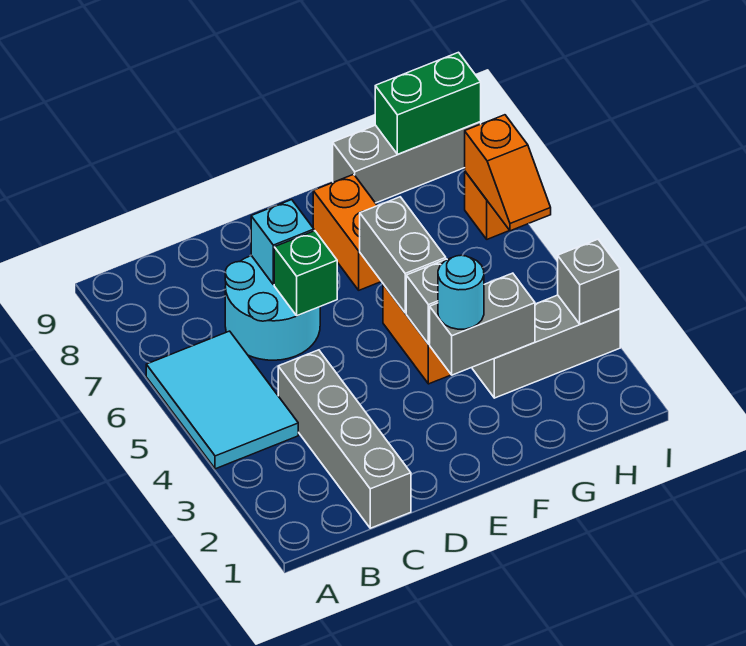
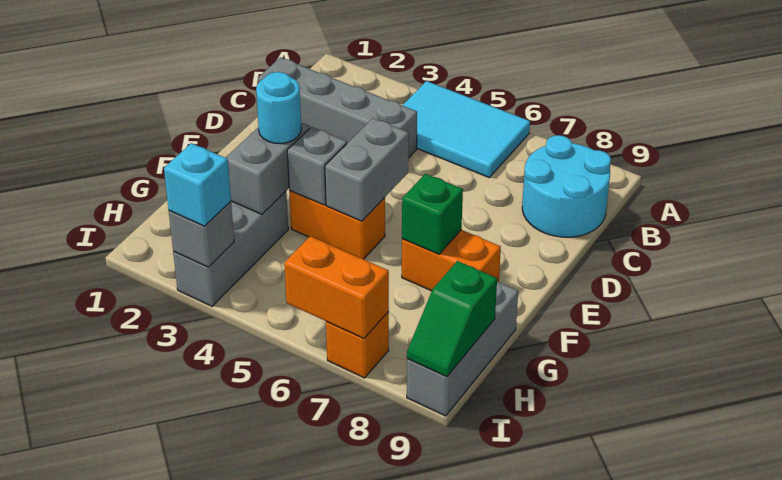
cyan 2x2 round brick [225,256,320,360] -> cyan 2x2 round brick moved to [522,135,611,237]
green 1x1 brick [274,231,337,316] -> green 1x1 brick moved to [402,174,463,254]
cyan 1x1 brick [251,200,314,285] -> cyan 1x1 brick moved to [164,143,231,226]
grey 1x2 brick [360,197,446,313] -> grey 1x2 brick turned to [325,118,409,221]
green 1x2 brick [375,52,481,154] -> green 1x2 slope [407,261,497,377]
orange 1x2 slope [465,115,551,231] -> orange 1x2 brick [284,236,389,338]

